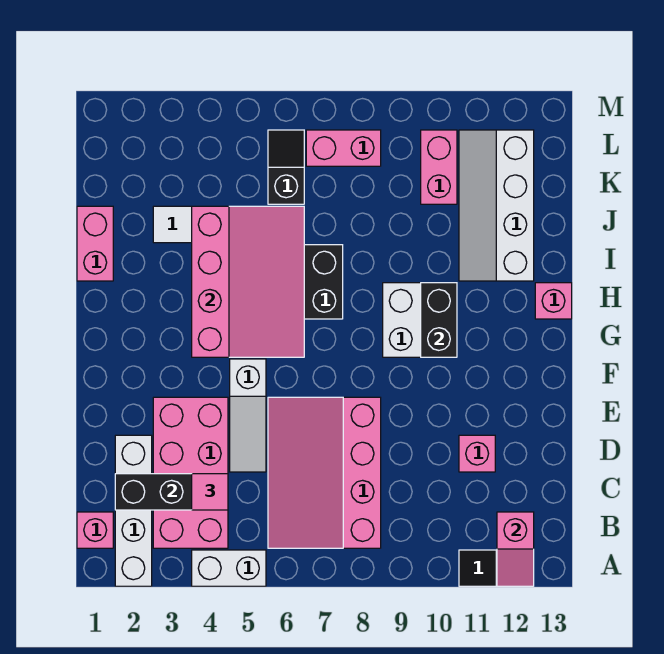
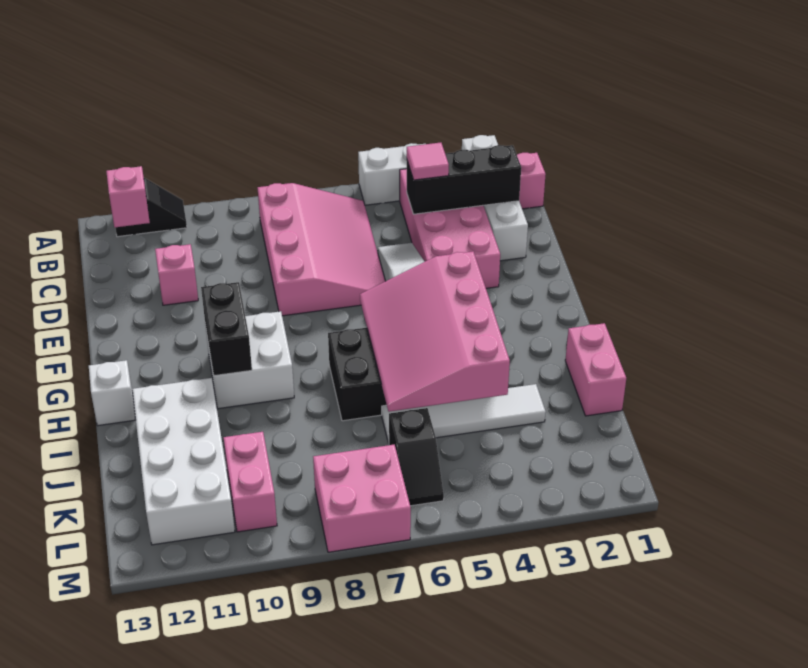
pink 1x1 brick [535,283,572,319] -> white 1x1 brick [89,360,136,426]
white 2x4 slope [459,130,534,281] -> white 2x4 brick [132,378,235,545]
pink 1x2 brick [306,130,381,166] -> pink 2x2 brick [313,445,411,552]

